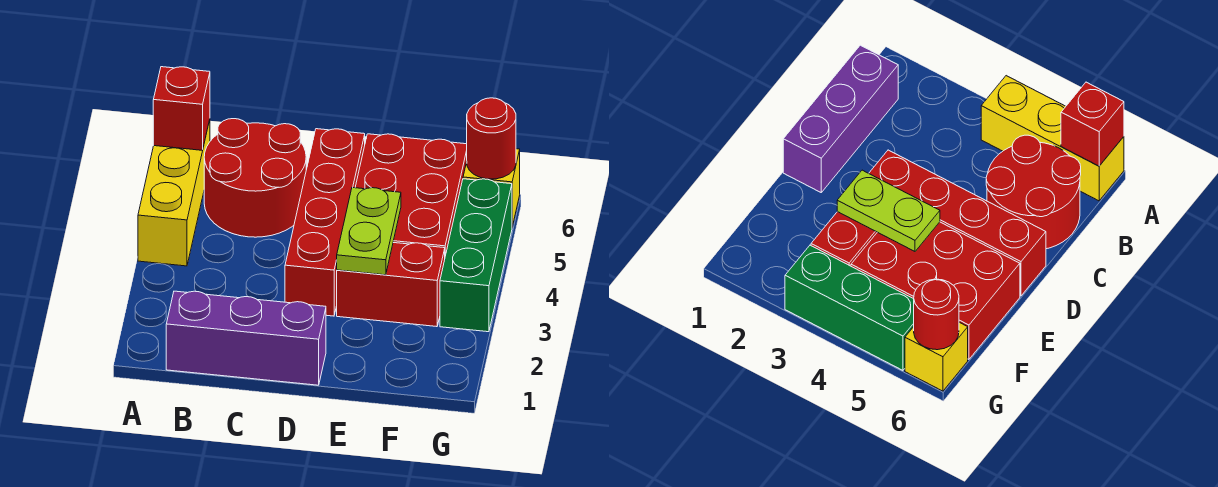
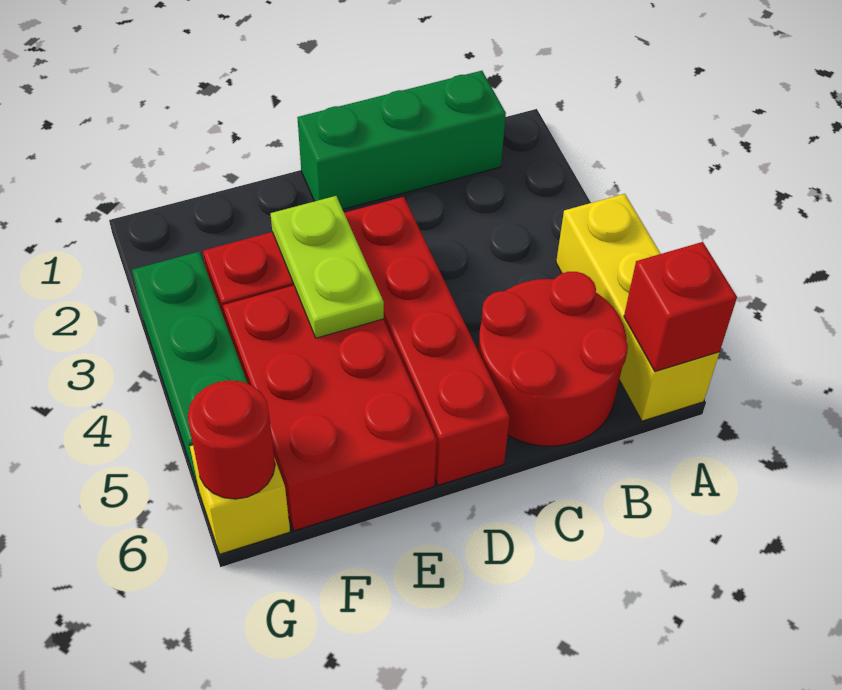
purple 1x3 brick [166,291,326,385] -> green 1x3 brick [297,71,506,209]

